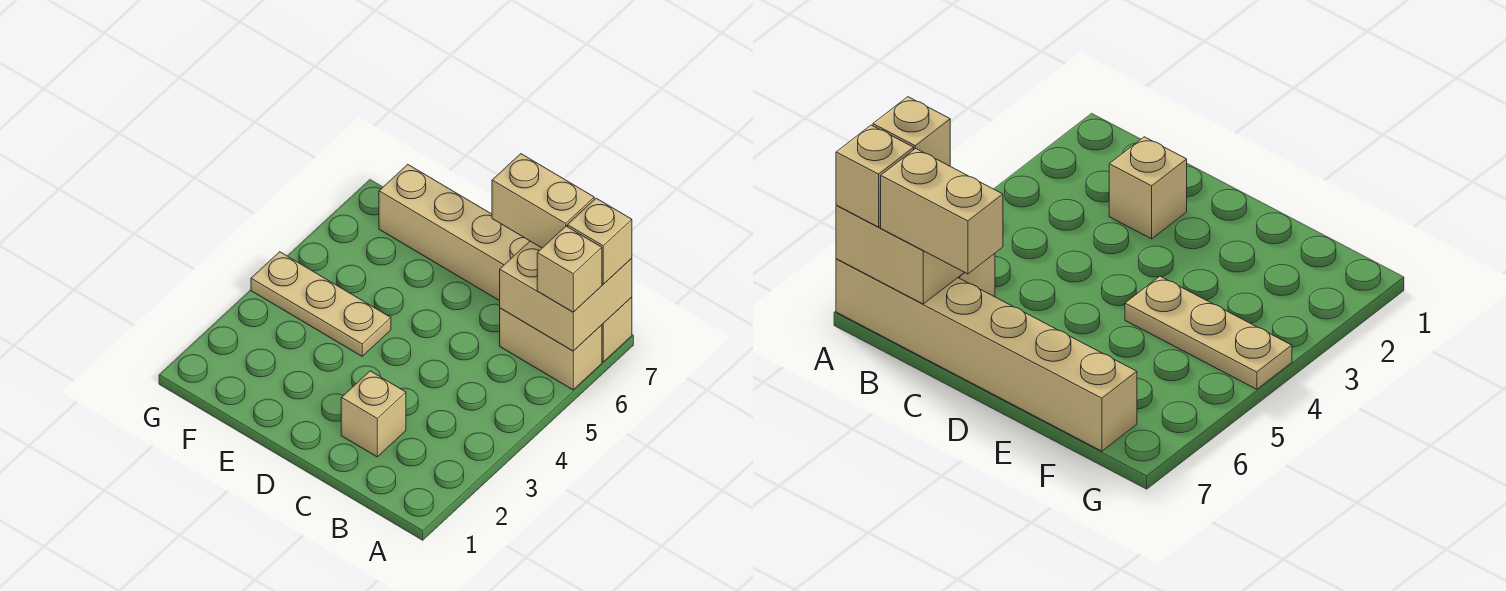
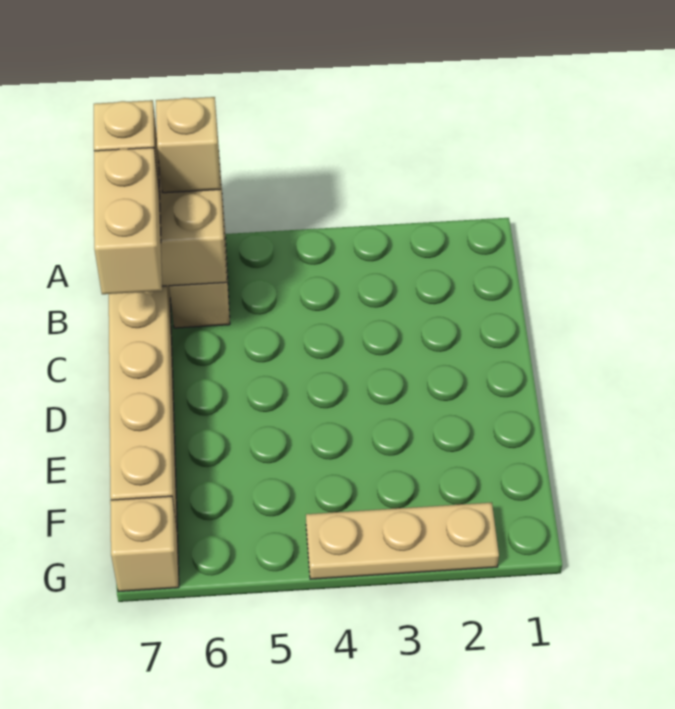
tan 1x1 brick [341,371,406,457] -> tan 1x1 brick moved to [110,496,179,592]
tan 1x3 plate [251,252,391,356] -> tan 1x3 plate turned to [306,503,499,579]

